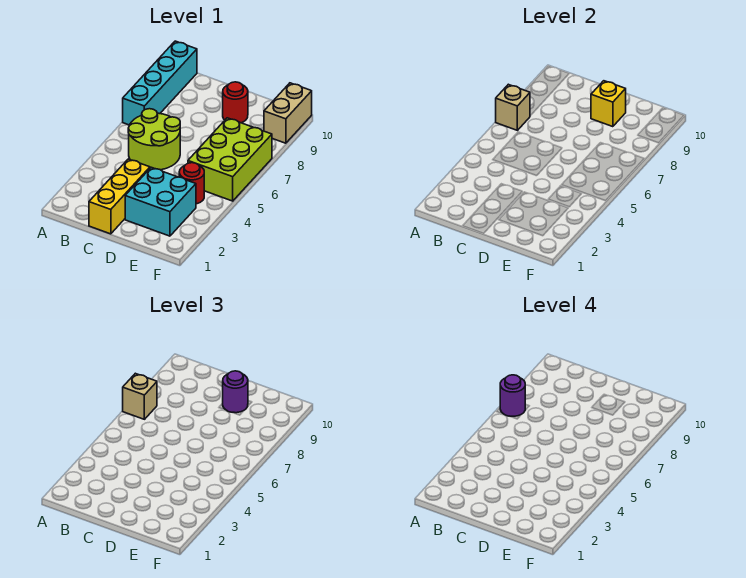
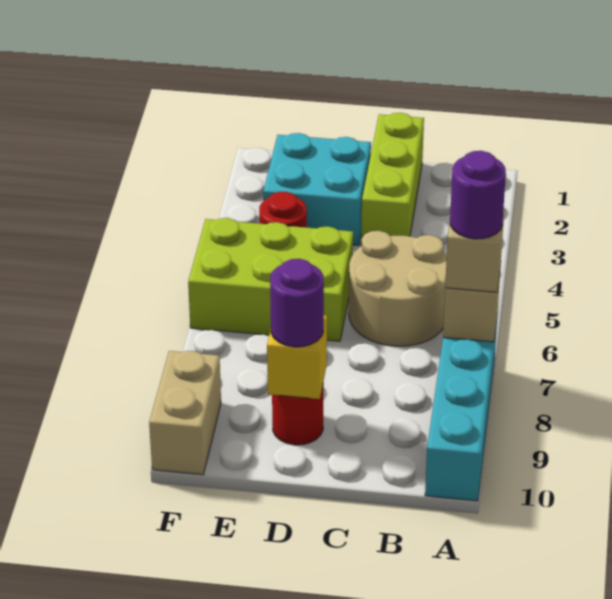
lime 2x2 round brick [128,109,180,170] -> tan 2x2 round brick [349,231,447,346]
yellow 1x3 brick [89,159,150,234] -> lime 1x3 brick [361,113,424,245]
lime 2x3 brick [188,118,272,201] -> lime 2x3 brick turned to [188,218,353,341]

